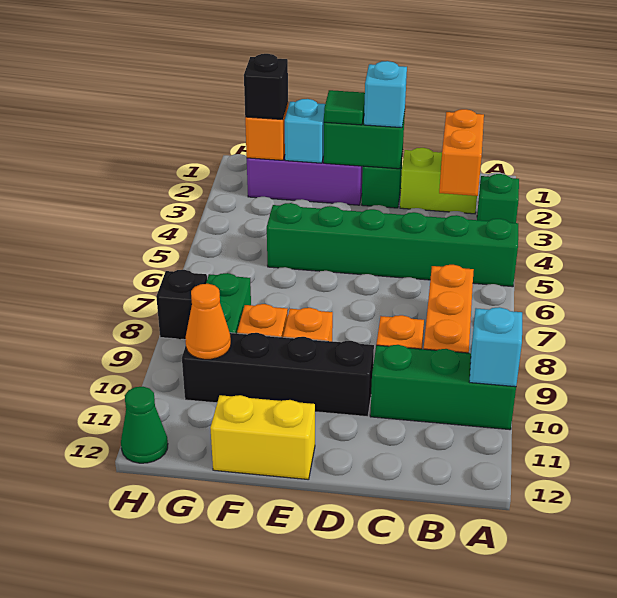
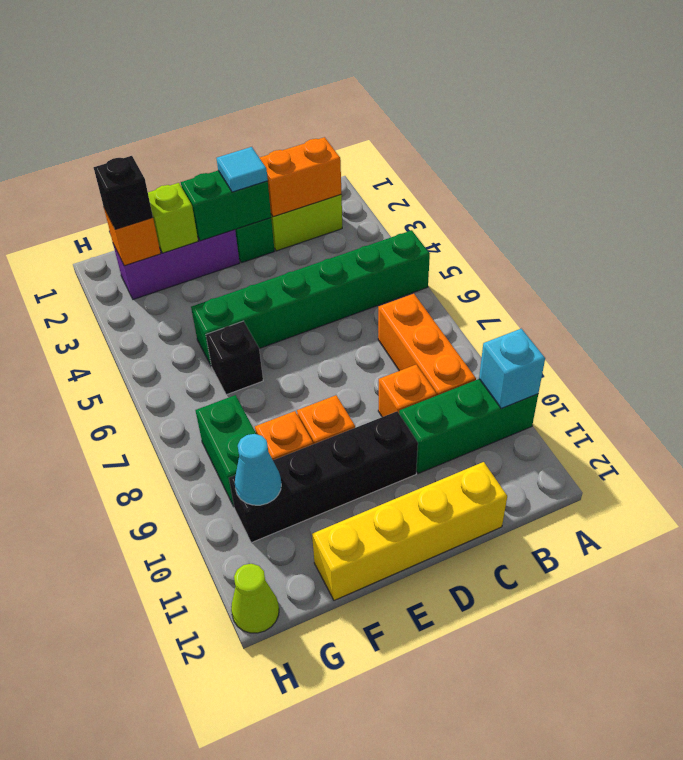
green 1x1 brick [477,174,519,223] -> none
orange 1x2 brick [439,109,484,196] -> orange 1x2 brick turned to [260,137,341,217]
cyan 1x1 brick [364,61,407,128] -> cyan 1x1 tile [216,147,268,192]
green 1x1 tile [324,90,365,125] -> none
yellow 1x2 brick [210,395,315,480] -> yellow 1x4 brick [312,462,507,600]
cyan 1x1 brick [285,99,325,163] -> lime 1x1 brick [148,183,198,253]
orange 1x1 cone [186,284,231,359] -> cyan 1x1 cone [235,434,281,505]
black 1x1 brick [156,270,207,340] -> black 1x1 brick moved to [206,321,263,395]
green 1x1 cone [121,387,168,463] -> lime 1x1 cone [231,564,279,633]

